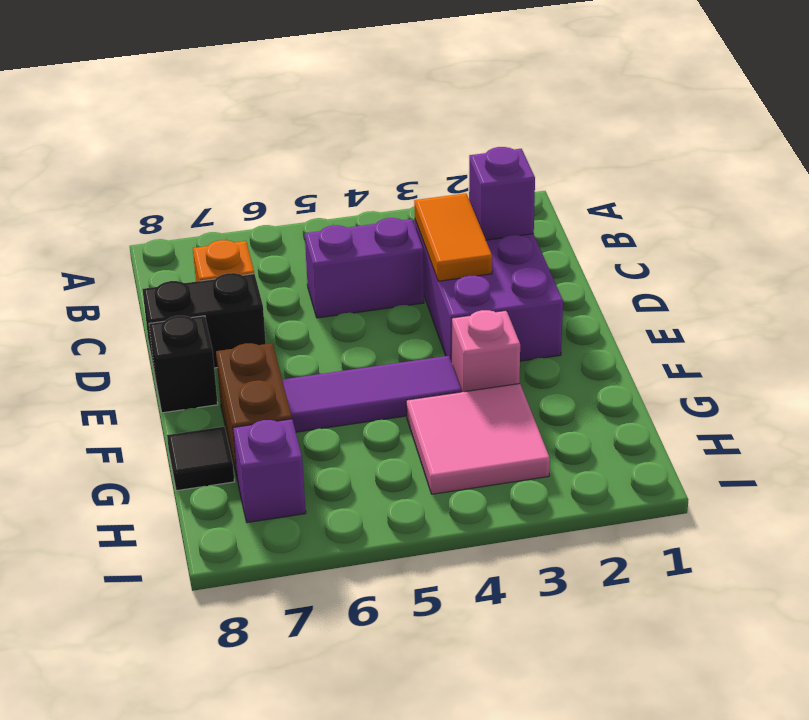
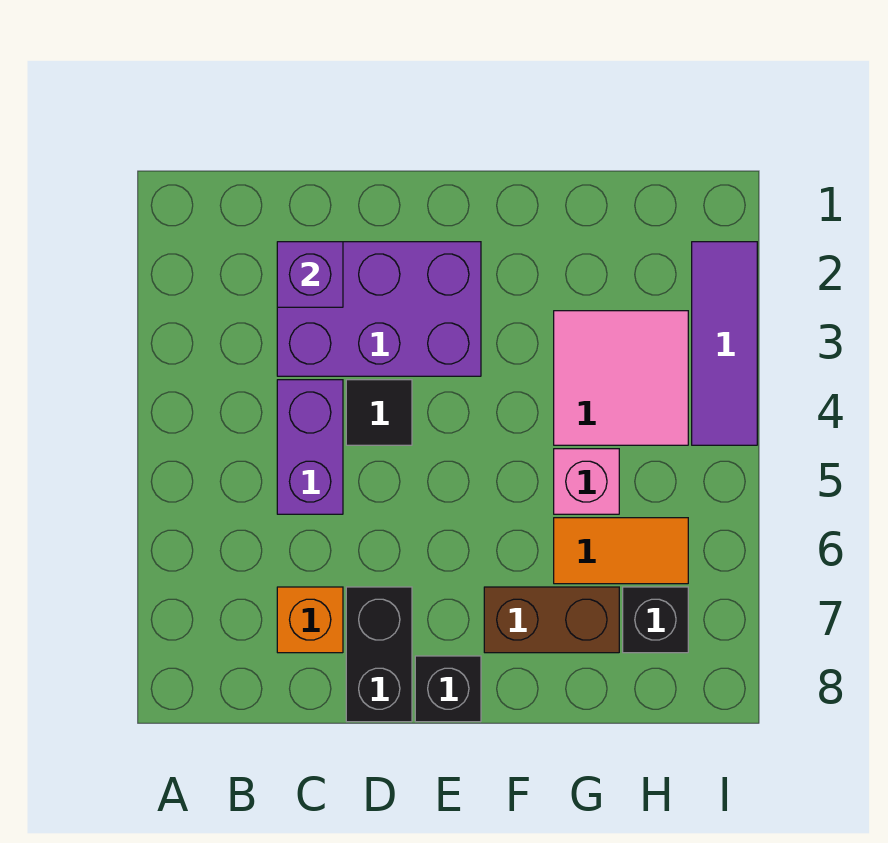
orange 1x2 tile [414,193,492,281] -> orange 1x2 tile moved to [554,518,688,584]
pink 1x1 brick [452,310,520,392] -> pink 1x1 brick moved to [554,449,619,514]
purple 1x3 tile [282,356,461,432] -> purple 1x3 tile moved to [692,242,757,445]
black 1x1 tile [167,427,234,491] -> black 1x1 tile moved to [346,380,412,445]
purple 1x1 brick [233,419,306,523] -> black 1x1 brick [623,587,688,653]

